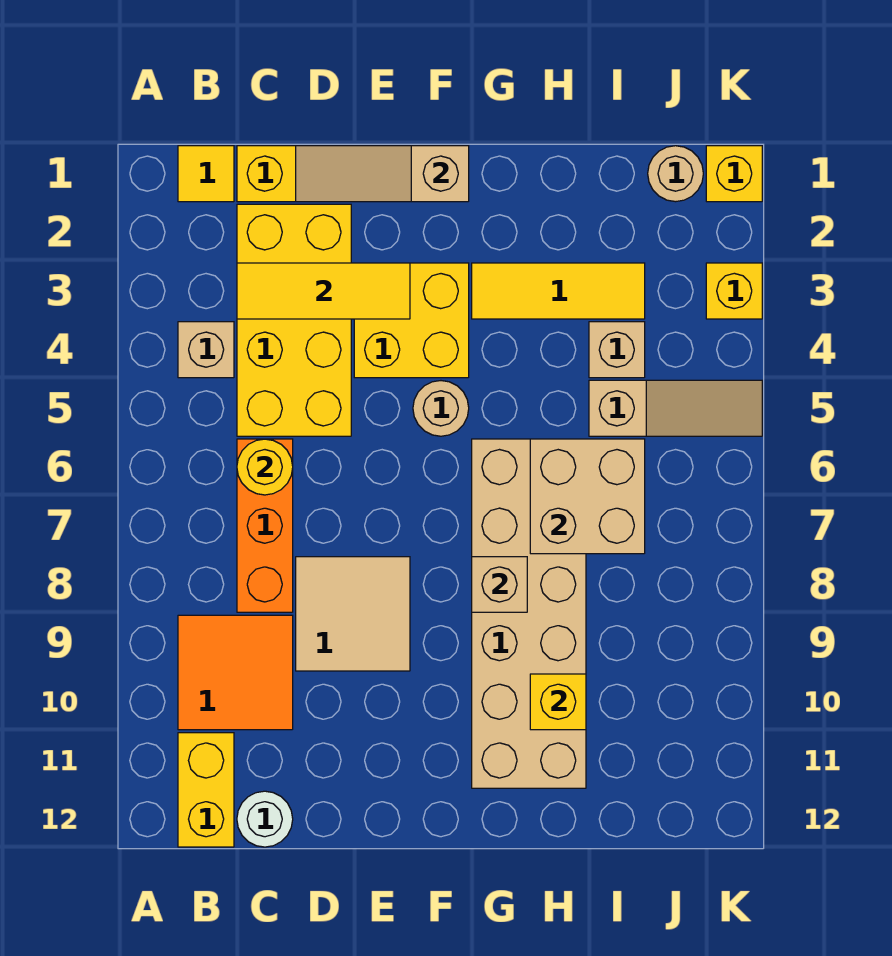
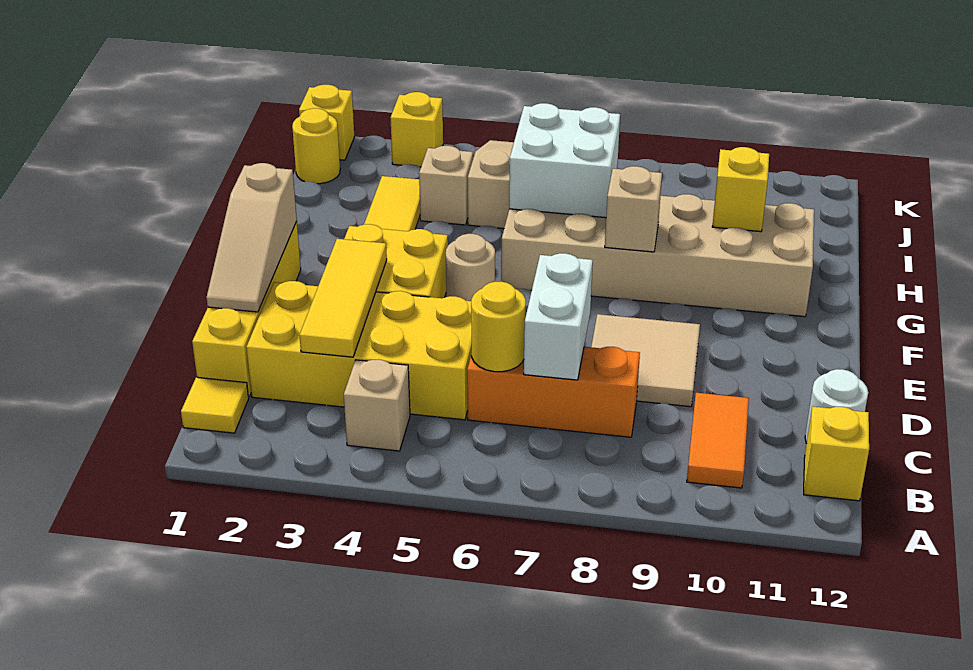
orange 2x2 tile [178,615,293,730] -> orange 1x2 tile [687,393,749,488]
yellow 1x2 brick [178,733,234,847] -> yellow 1x1 brick [804,407,869,501]
none -> white 1x2 brick [524,253,593,380]
tan 2x2 brick [530,439,645,554] -> white 2x2 brick [509,103,620,218]
tan 1x1 round brick [648,146,703,202] -> yellow 1x1 round brick [292,108,340,184]

